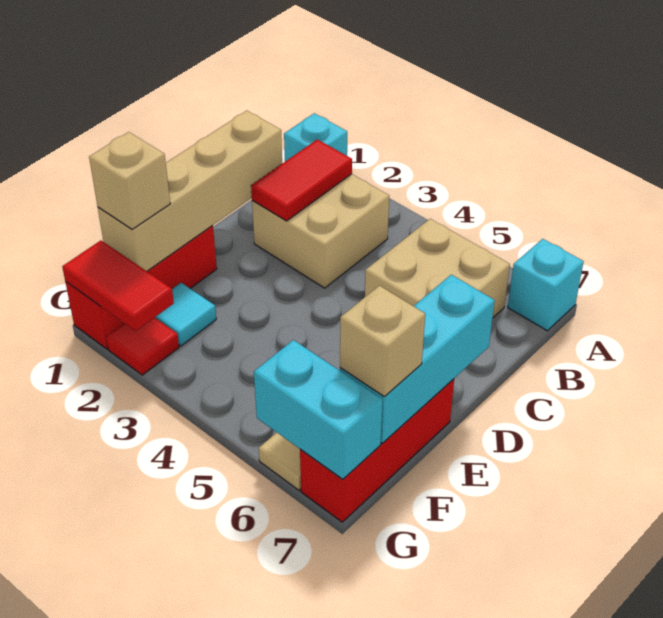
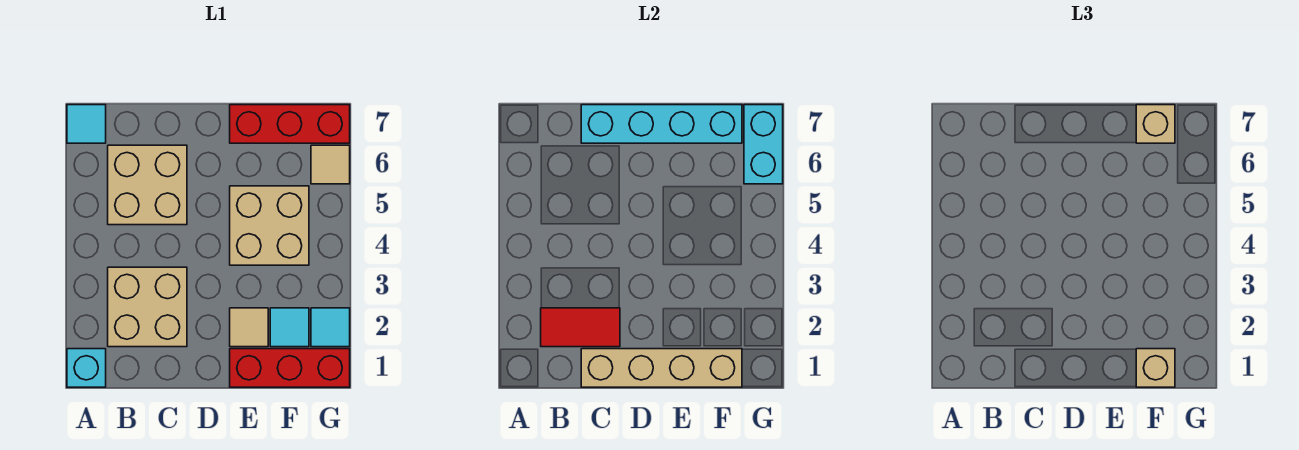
cyan 1x1 brick [508,239,584,331] -> cyan 1x1 tile [67,105,106,143]
cyan 1x3 brick [340,275,495,443] -> cyan 1x4 brick [581,105,742,143]
none -> tan 1x1 tile [230,308,268,347]
none -> tan 2x2 brick [230,186,309,265]
red 1x2 tile [62,241,174,331] -> none
red 1x1 tile [106,318,179,375] -> cyan 1x1 tile [311,308,350,347]

